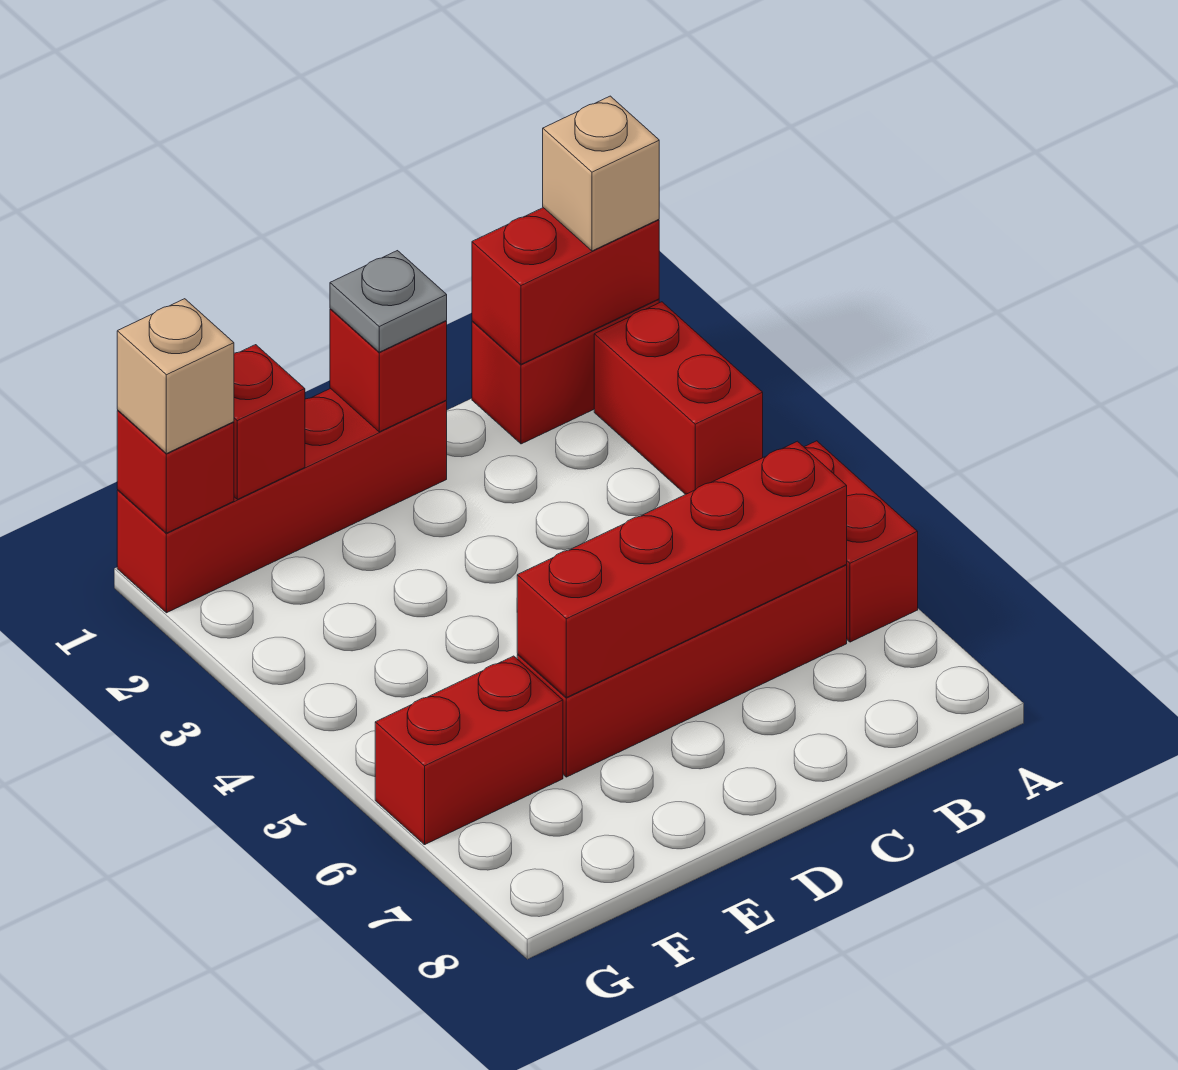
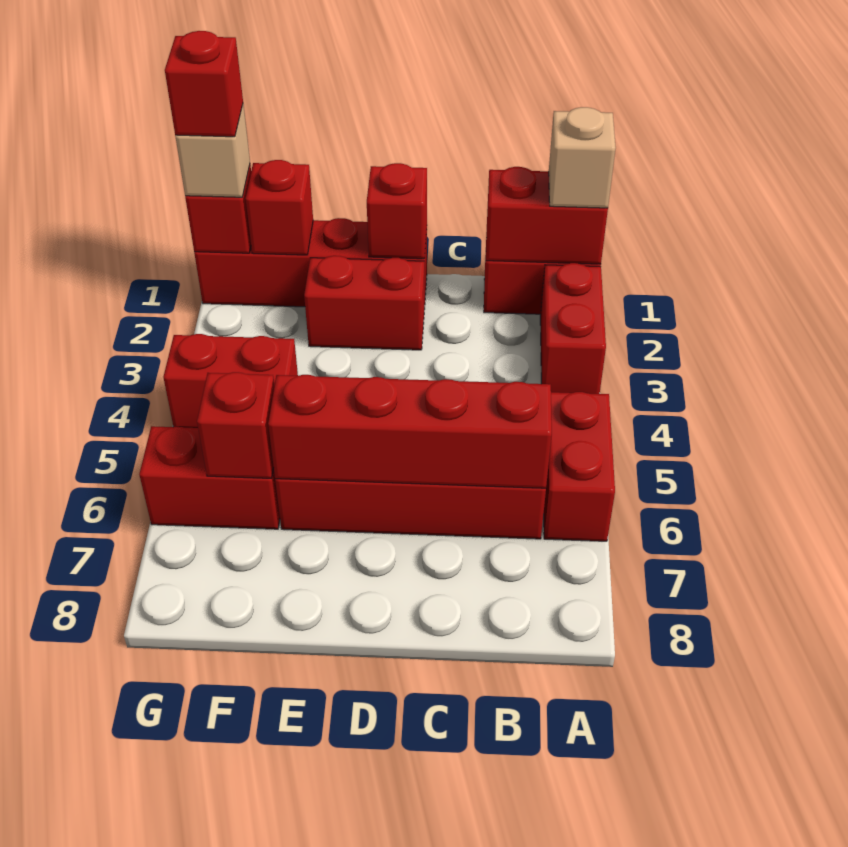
grey 1x1 plate [330,251,447,352] -> none
none -> red 1x2 brick [304,256,424,350]
none -> red 1x2 brick [163,334,298,428]
none -> red 1x1 brick [197,372,274,478]
none -> red 1x1 brick [165,31,243,137]

